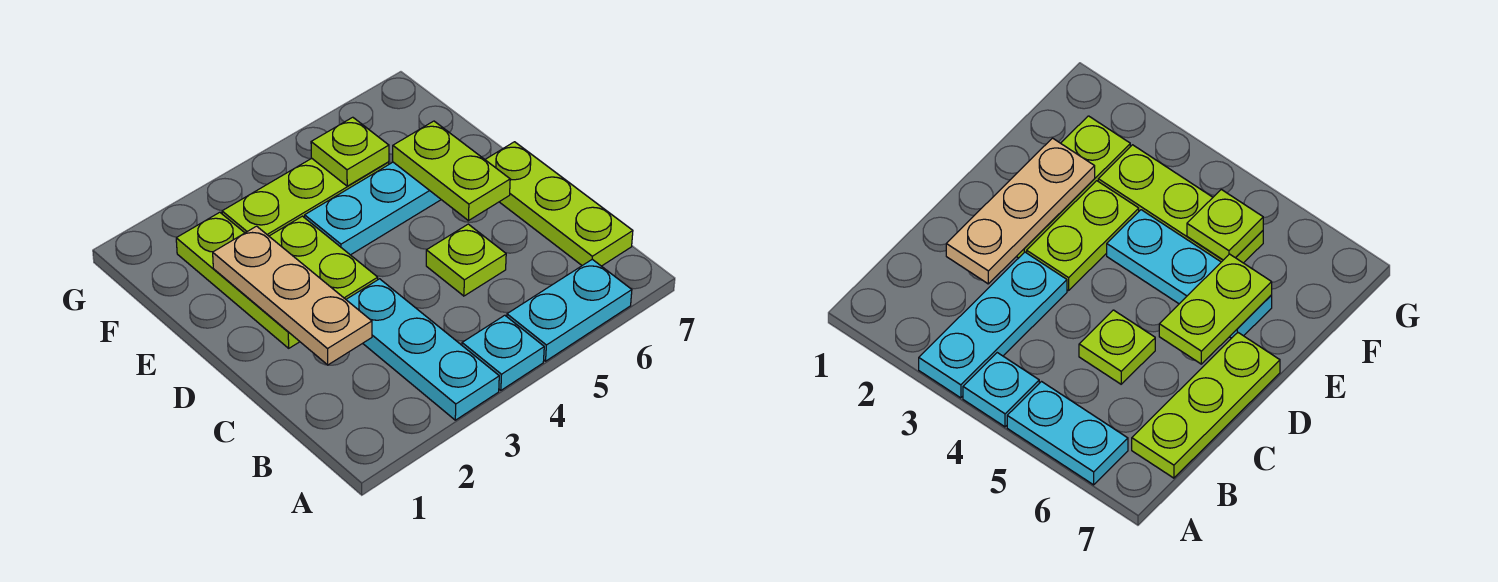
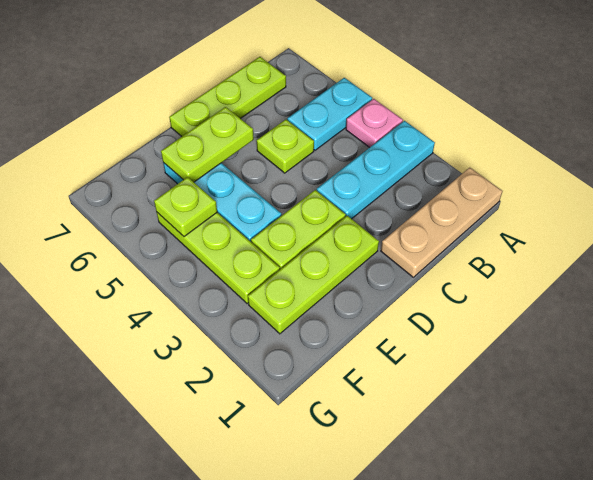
cyan 1x1 plate [462,315,544,390] -> pink 1x1 plate [346,99,403,148]
cyan 1x2 plate [507,259,632,361] -> cyan 1x2 plate turned to [287,78,372,150]
tan 1x3 plate [213,226,372,365] -> tan 1x3 plate moved to [381,168,503,277]

